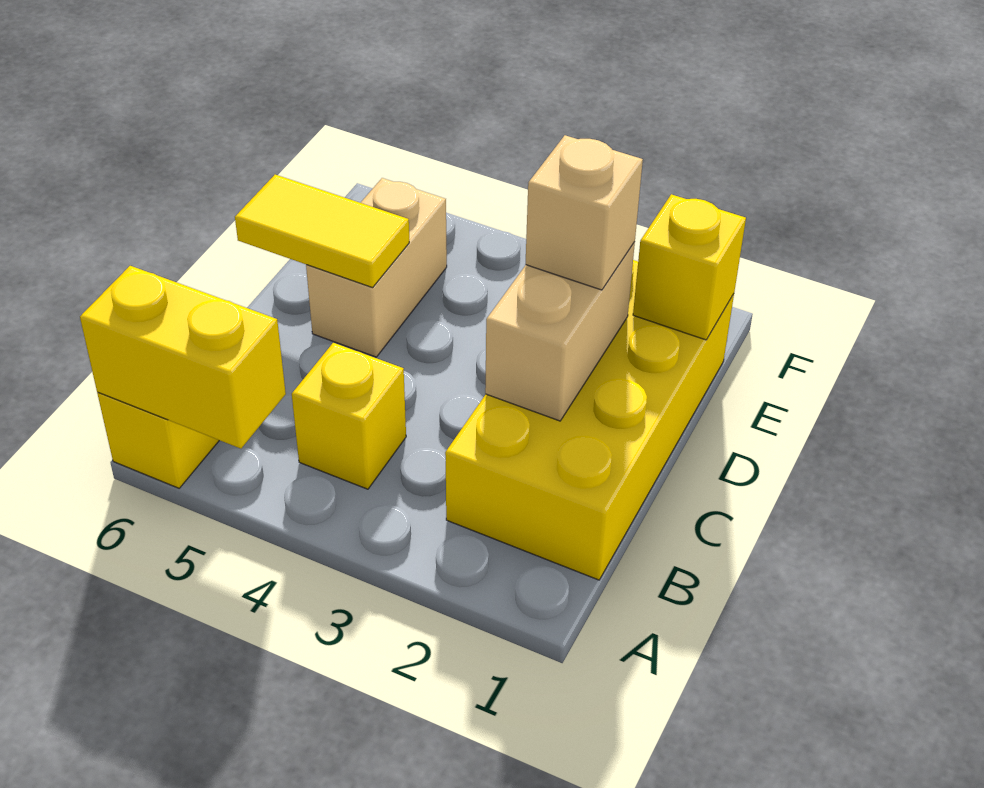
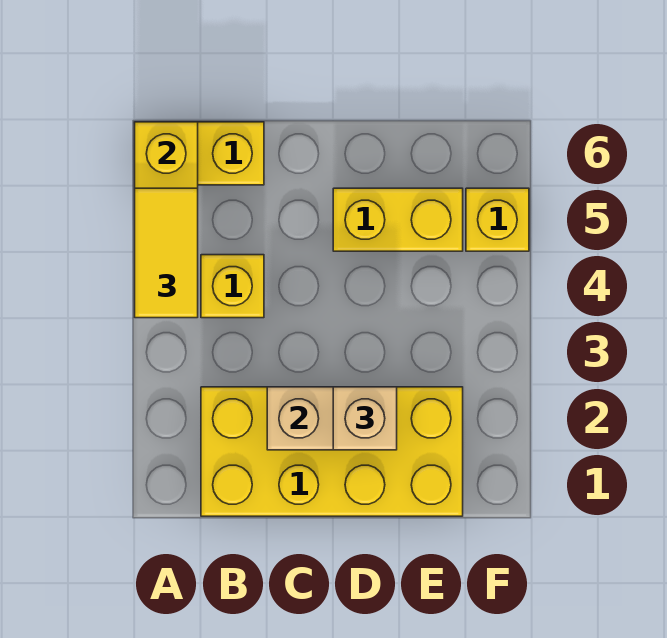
tan 1x2 brick [306,178,447,357] -> yellow 1x2 brick [333,188,463,251]
yellow 1x2 tile [235,175,409,288] -> yellow 1x2 tile moved to [135,188,198,318]
yellow 1x1 brick [633,194,746,340] -> yellow 1x1 brick moved to [466,188,529,251]

